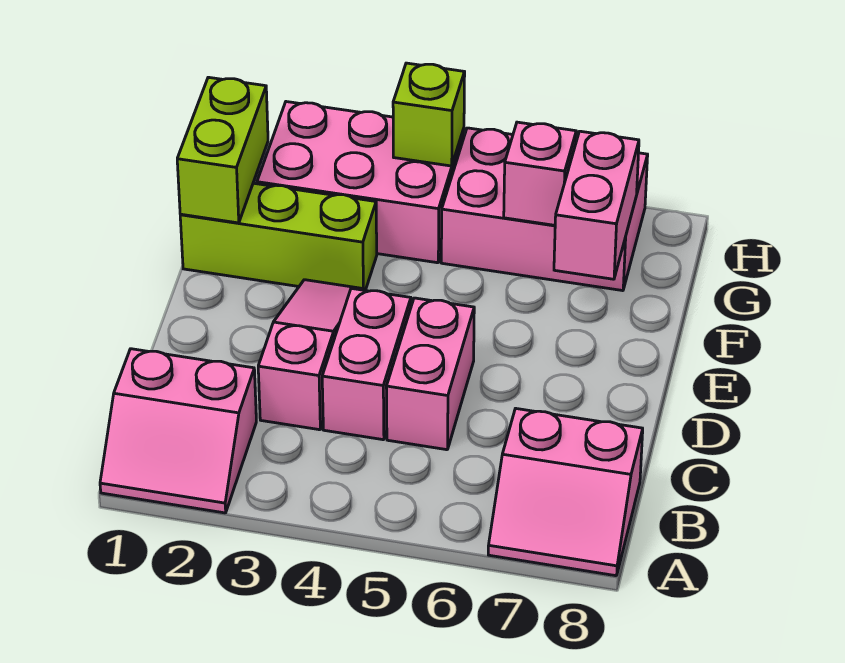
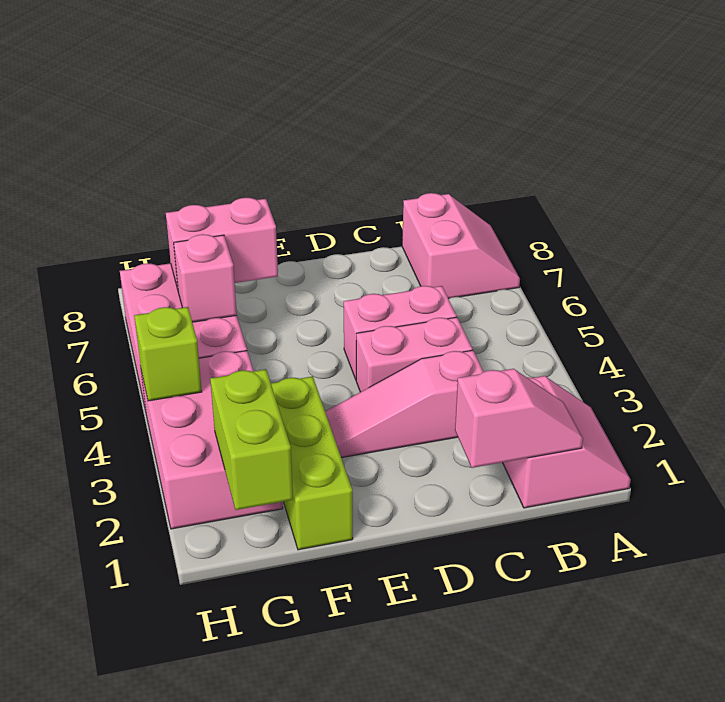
none -> pink 1x2 slope [455,369,583,468]
lime 1x2 brick [177,77,268,223] -> lime 1x2 brick turned to [210,369,293,510]

